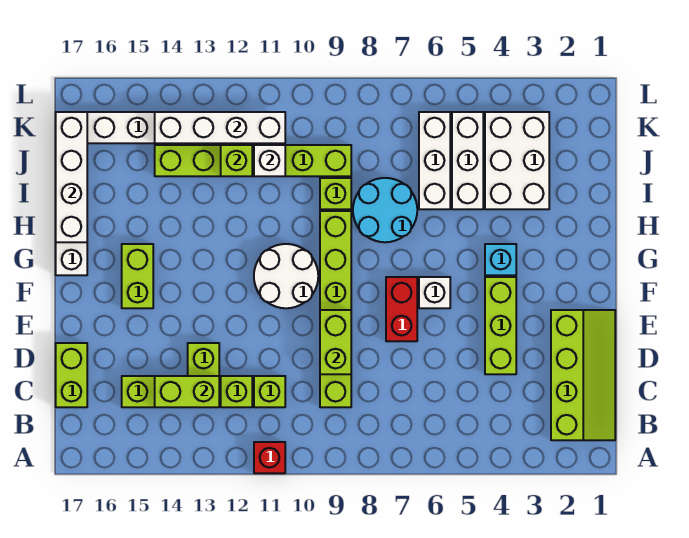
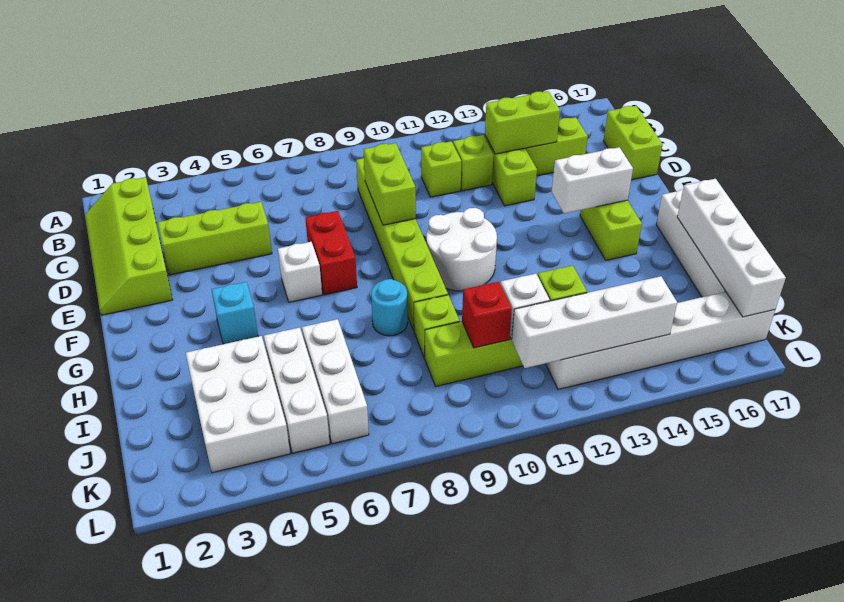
red 1x1 brick [254,442,285,473] -> red 1x1 brick moved to [462,282,512,348]
lime 1x3 brick [485,277,516,374] -> lime 1x3 brick turned to [158,202,272,275]
none -> white 1x2 brick [552,147,633,213]
cyan 2x2 round brick [353,178,417,242] -> cyan 1x1 round brick [371,279,408,336]

